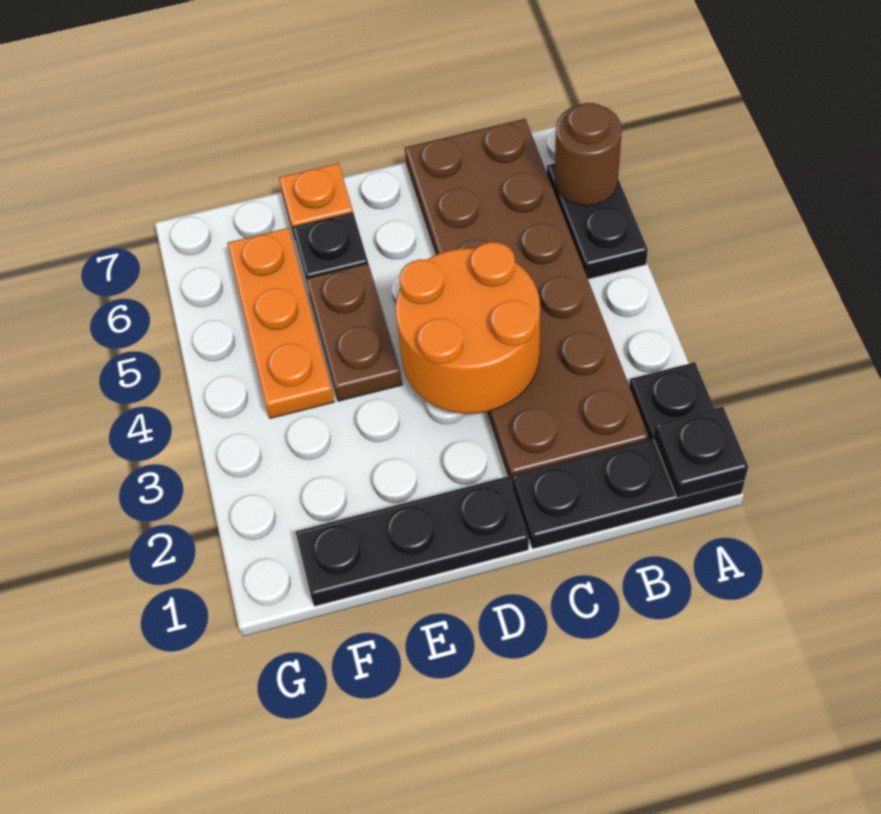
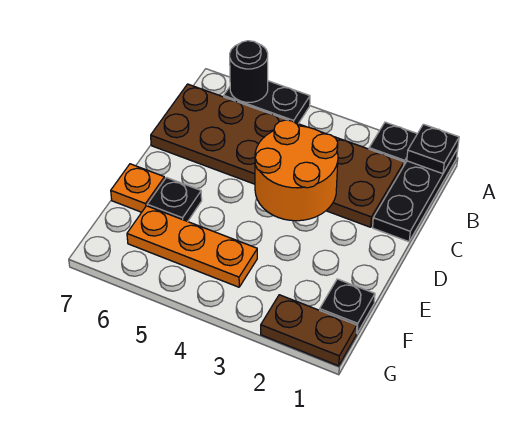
brown 1x1 round brick [555,103,622,206] -> black 1x1 round brick [230,41,268,102]
black 1x3 plate [296,476,529,606] -> black 1x1 plate [320,279,375,333]
brown 1x2 plate [306,264,402,401] -> brown 1x2 plate moved to [261,295,357,366]

